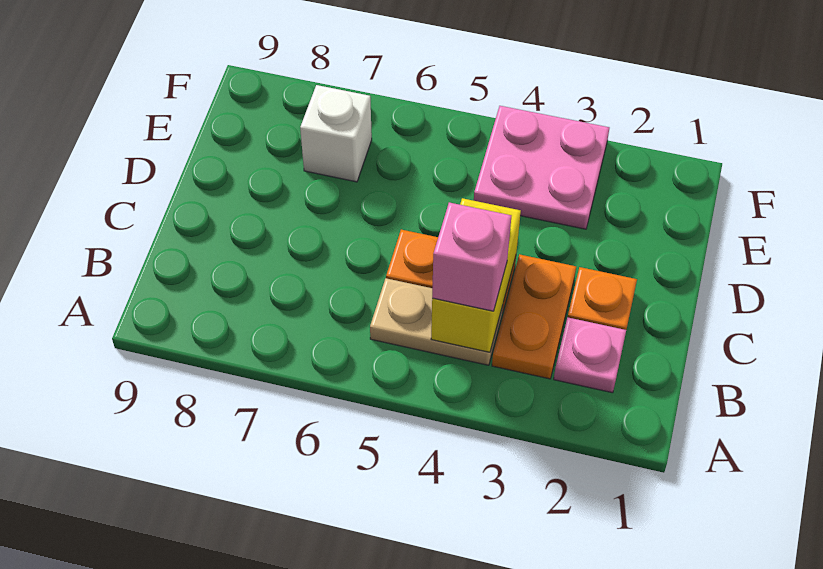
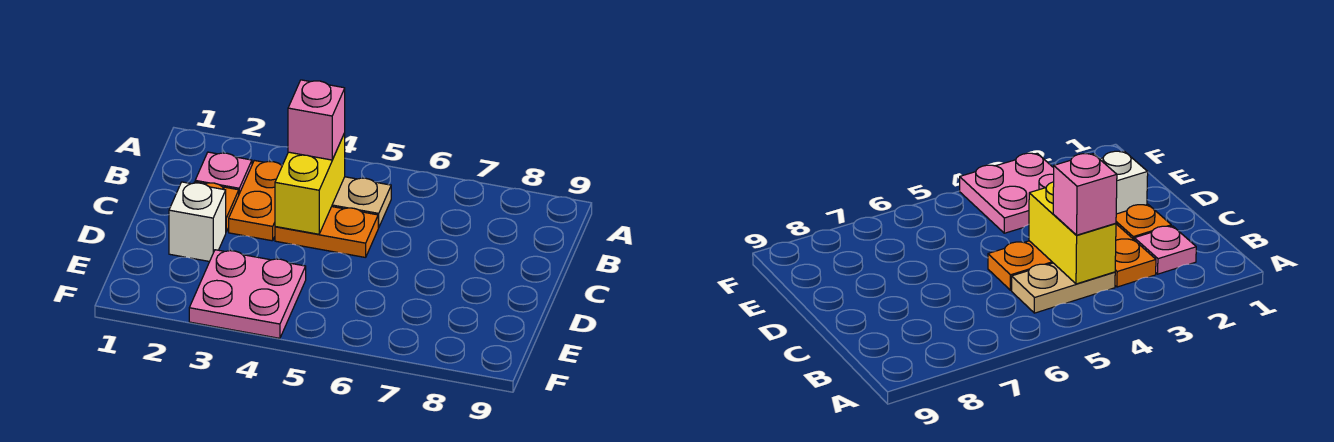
white 1x1 brick [300,85,372,182] -> white 1x1 brick moved to [169,182,226,262]

